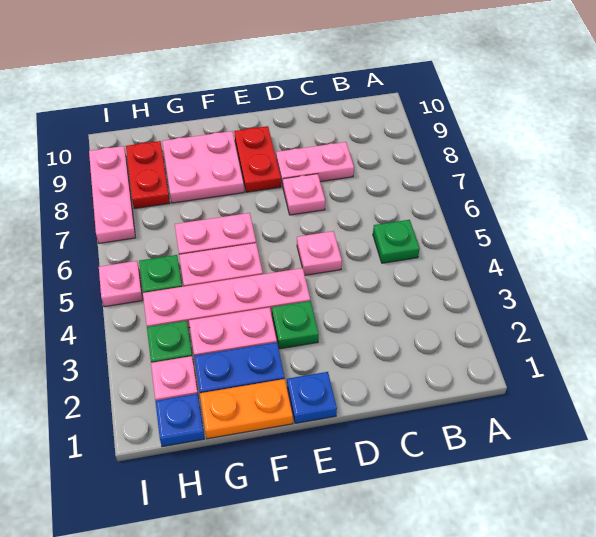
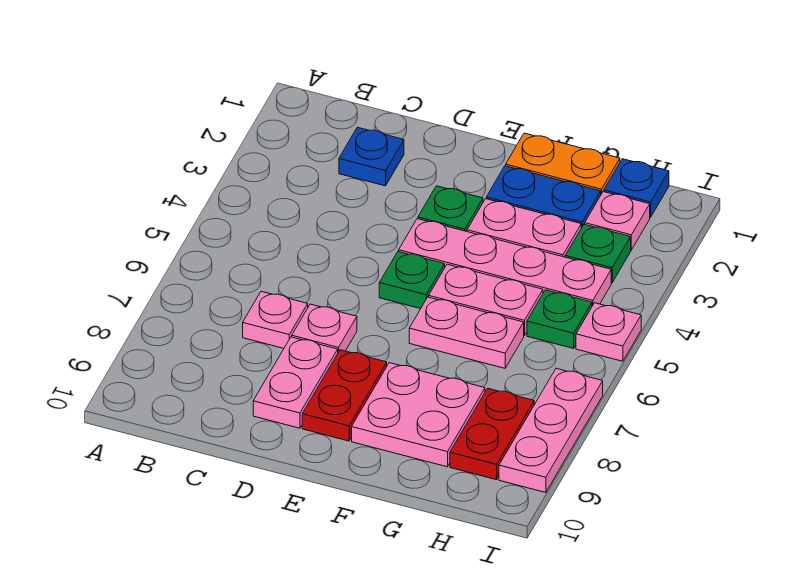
green 1x1 plate [373,220,420,263] -> green 1x1 plate moved to [379,251,445,309]
pink 1x2 plate [276,142,354,186] -> pink 1x2 plate turned to [253,337,338,428]
pink 1x1 plate [297,231,342,275] -> pink 1x1 plate moved to [243,291,308,348]
blue 1x1 plate [287,372,337,423] -> blue 1x1 plate moved to [339,127,404,186]

